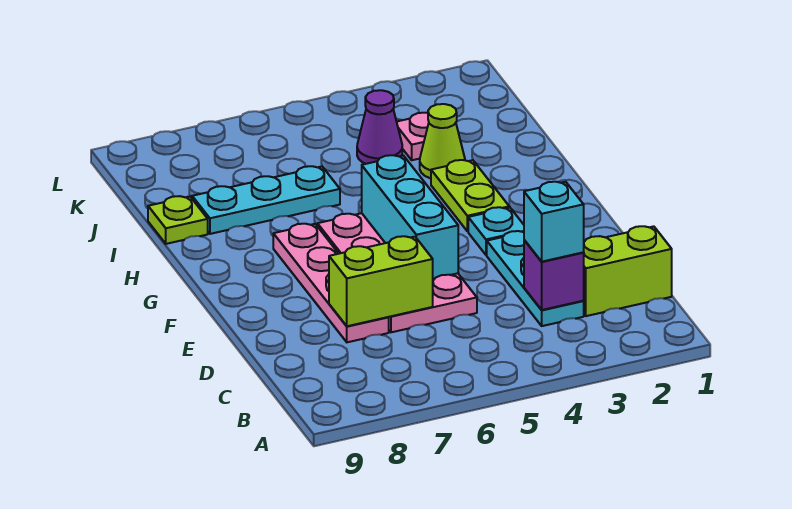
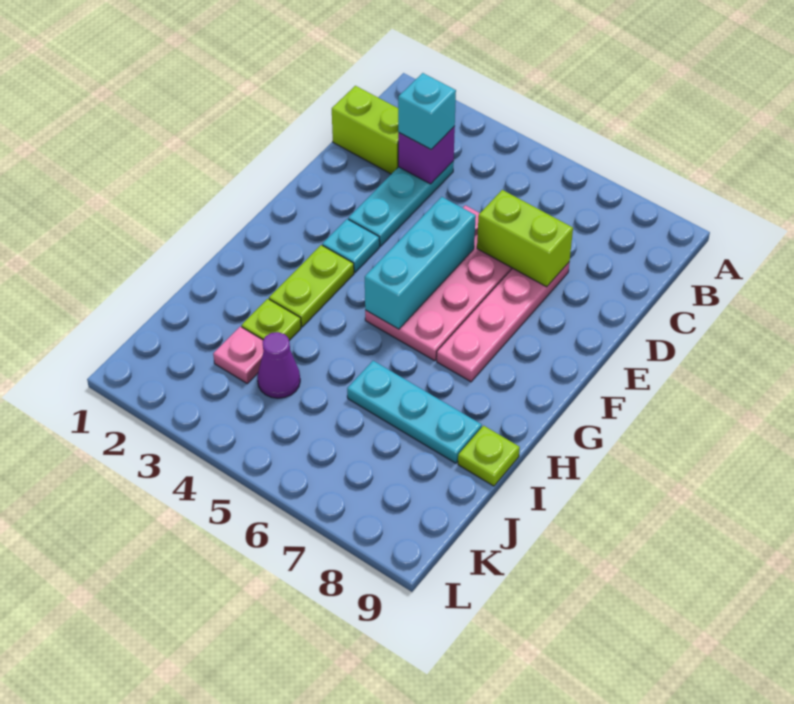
lime 1x1 cone [420,104,465,179] -> lime 1x1 plate [241,299,301,340]

